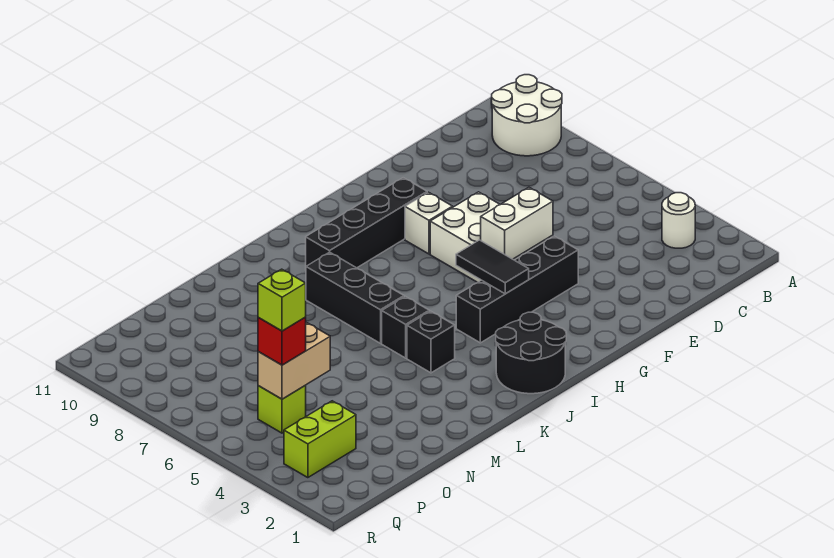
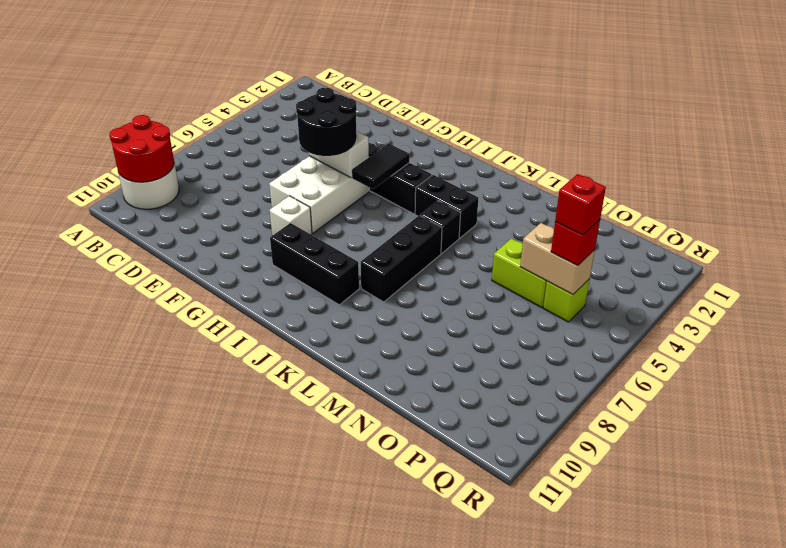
none -> red 2x2 round brick [109,115,174,182]
white 1x1 round brick [662,193,695,248] -> none
black 1x4 brick [306,178,427,268] -> black 1x3 brick [270,223,359,305]
black 2x2 round brick [496,312,566,394] -> black 2x2 round brick moved to [296,88,357,156]
black 1x1 brick [407,311,455,373] -> black 1x2 brick [415,175,478,238]
lime 1x2 brick [284,401,356,478] -> lime 1x2 brick moved to [492,238,547,308]
lime 1x1 brick [258,269,306,331] -> red 1x1 brick [555,174,606,235]

